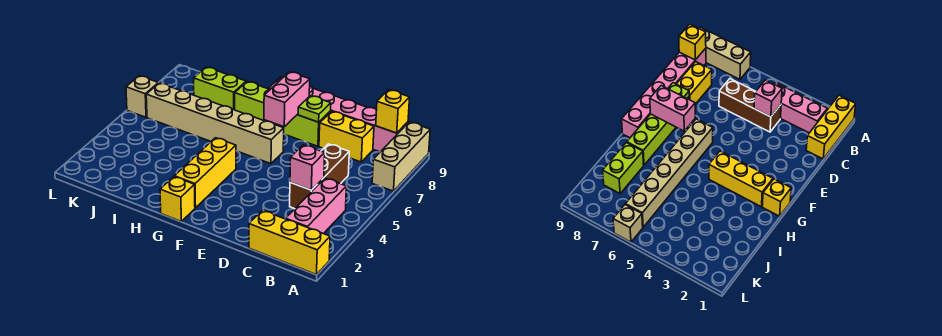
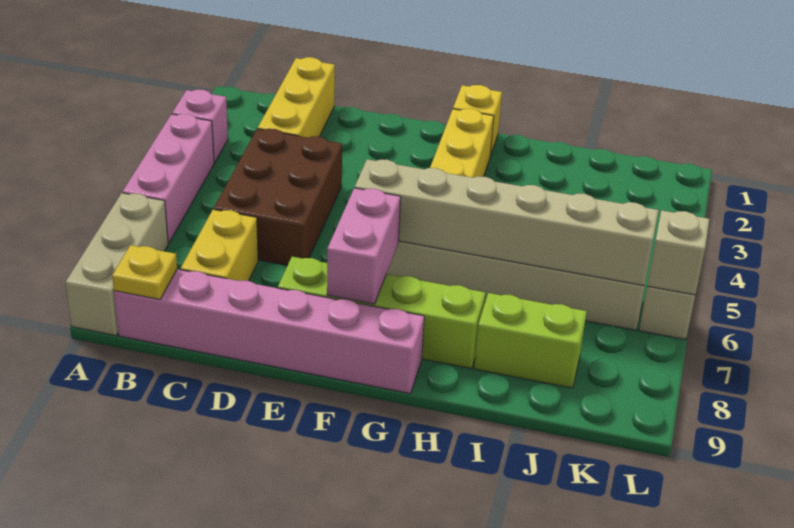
yellow 1x3 brick [249,210,330,275] -> yellow 1x3 brick turned to [258,57,335,138]
pink 1x3 brick [286,178,346,234] -> pink 1x3 brick moved to [123,114,214,243]
yellow 1x1 brick [376,90,410,133] -> yellow 1x1 plate [112,245,177,299]
brown 1x3 brick [290,144,349,209] -> brown 2x3 brick [214,129,342,265]
pink 1x1 brick [290,145,325,190] -> pink 1x1 brick moved to [172,90,228,163]
yellow 1x2 brick [319,111,374,162] -> yellow 1x2 brick turned to [181,209,258,281]
lime 1x1 plate [298,96,331,122] -> none
none -> tan 1x6 brick [355,159,659,286]
none -> tan 1x1 brick [647,210,709,295]

